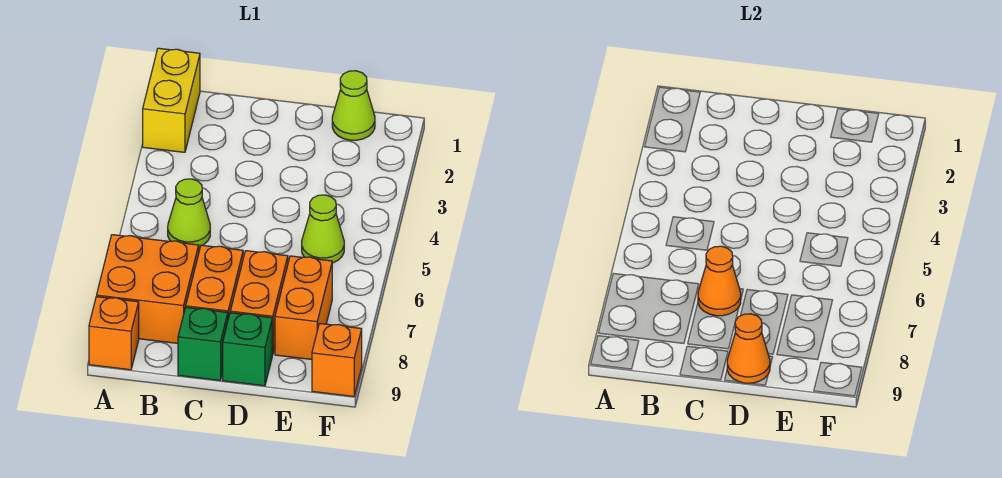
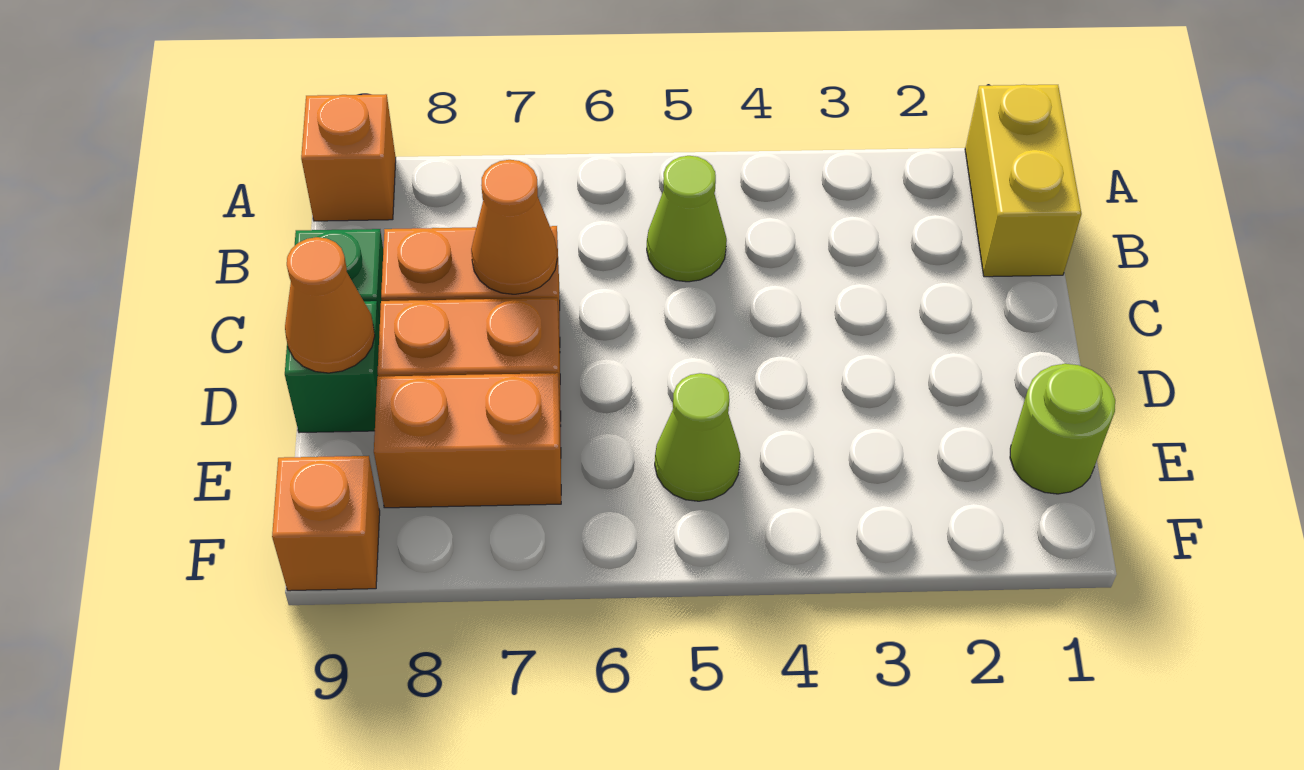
yellow 1x2 brick [143,48,200,152] -> yellow 1x2 brick turned to [965,85,1082,277]
orange 2x2 brick [97,235,199,343] -> none
lime 1x1 cone [332,71,375,140] -> lime 1x1 round brick [1010,364,1115,494]

